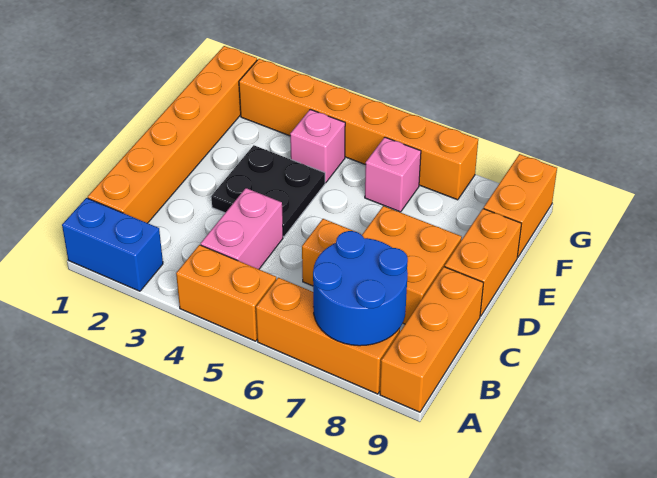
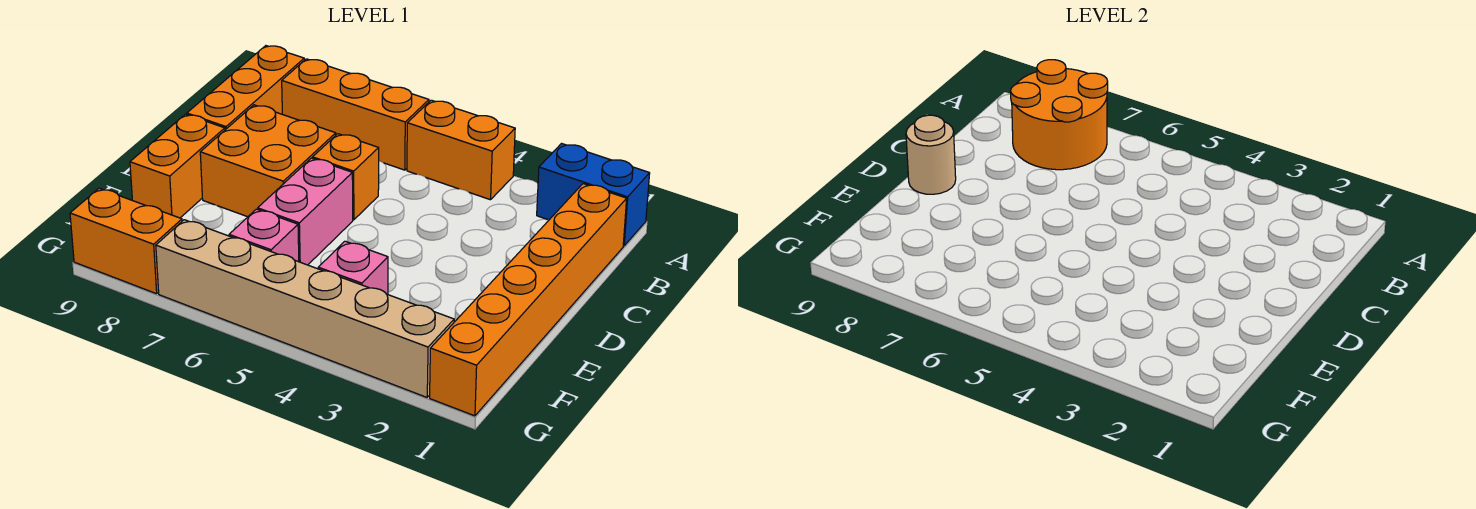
blue 2x2 round brick [313,231,408,346] -> orange 2x2 round brick [1011,60,1108,170]
pink 1x2 brick [201,188,283,269] -> pink 1x2 brick moved to [258,158,353,265]
black 2x2 plate [211,145,325,237] -> none
none -> tan 1x1 round brick [906,115,956,194]
orange 1x2 brick [484,154,557,257] -> orange 1x2 brick turned to [70,188,182,294]
orange 1x6 brick [239,59,478,200] -> tan 1x6 brick [156,220,454,397]

